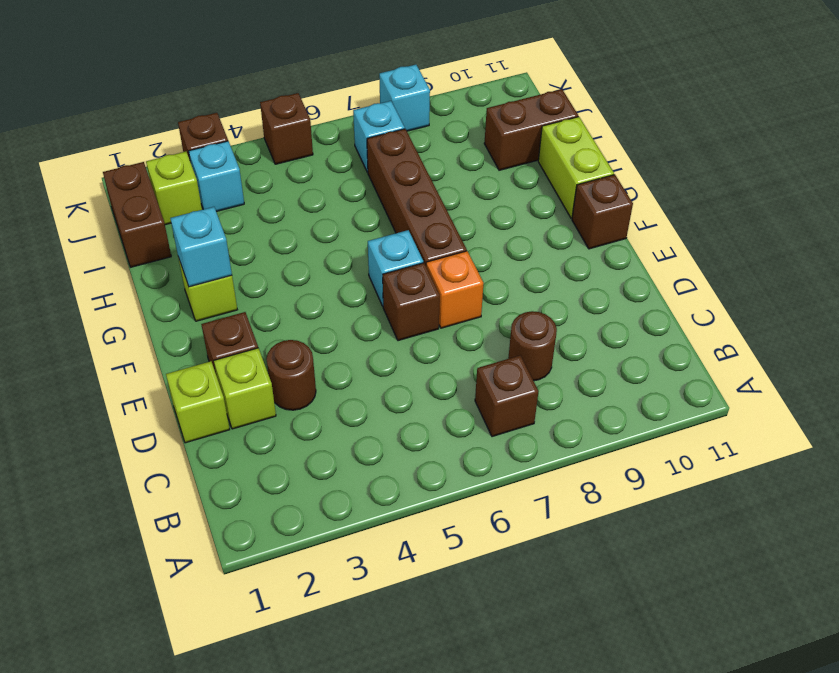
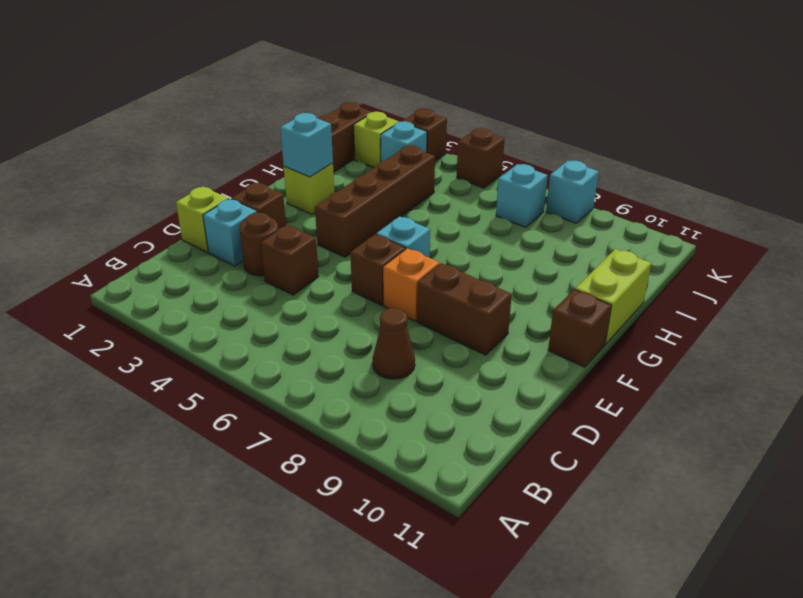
brown 1x1 brick [475,356,539,437] -> brown 1x1 brick moved to [261,225,319,295]
brown 1x1 round brick [508,311,557,381] -> brown 1x1 cone [373,308,415,379]
lime 1x1 brick [214,348,276,429] -> cyan 1x1 brick [203,199,257,266]
brown 1x4 brick [367,129,467,265] -> brown 1x4 brick moved to [315,146,435,257]
brown 1x2 brick [484,89,578,170] -> brown 1x2 brick moved to [417,263,512,355]

